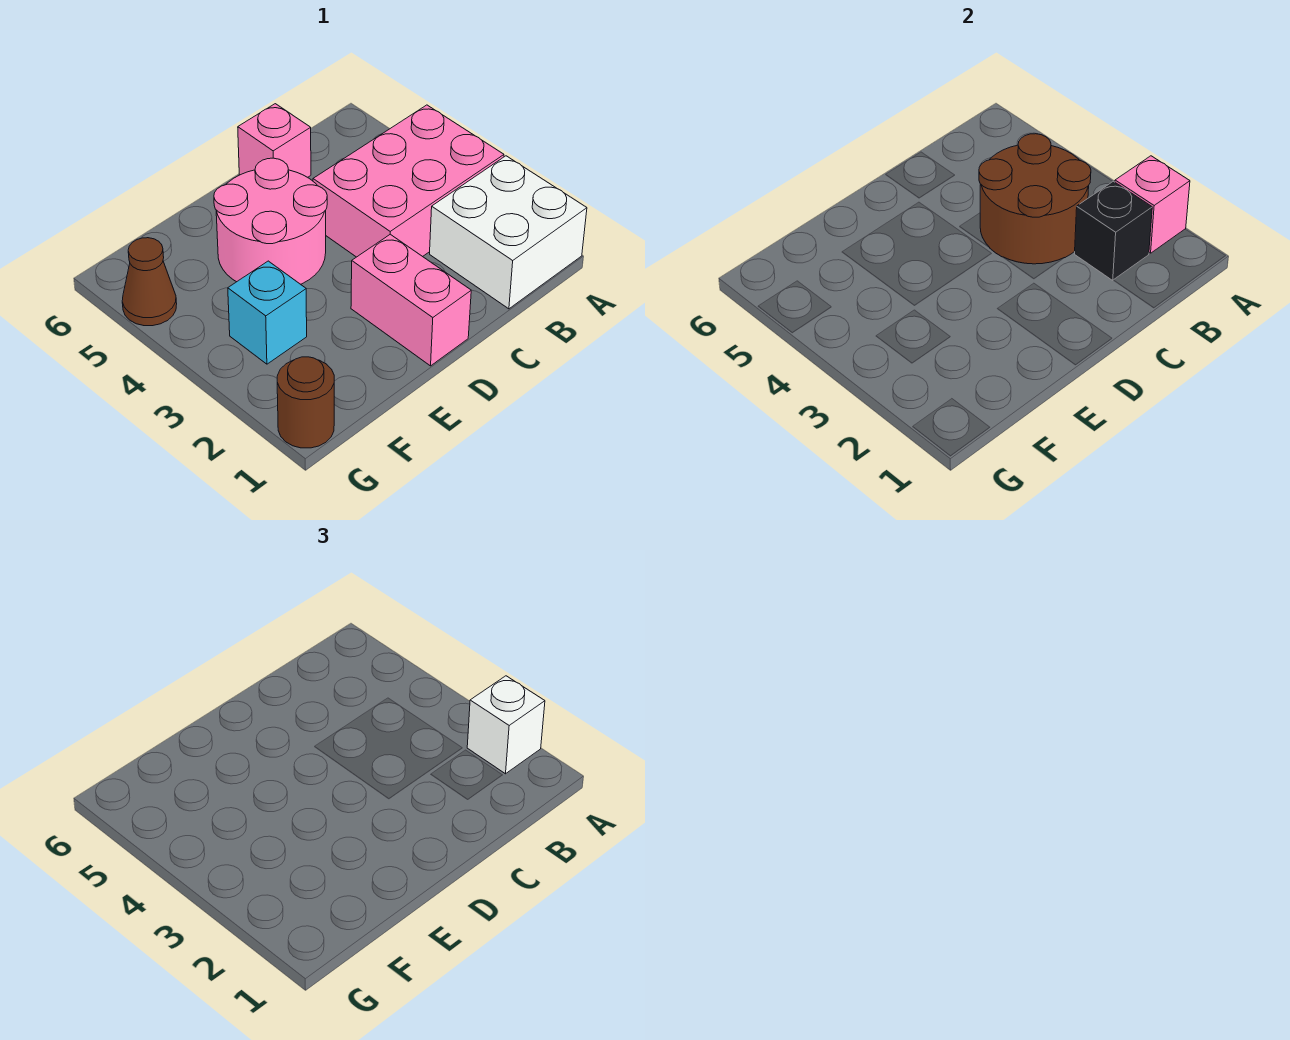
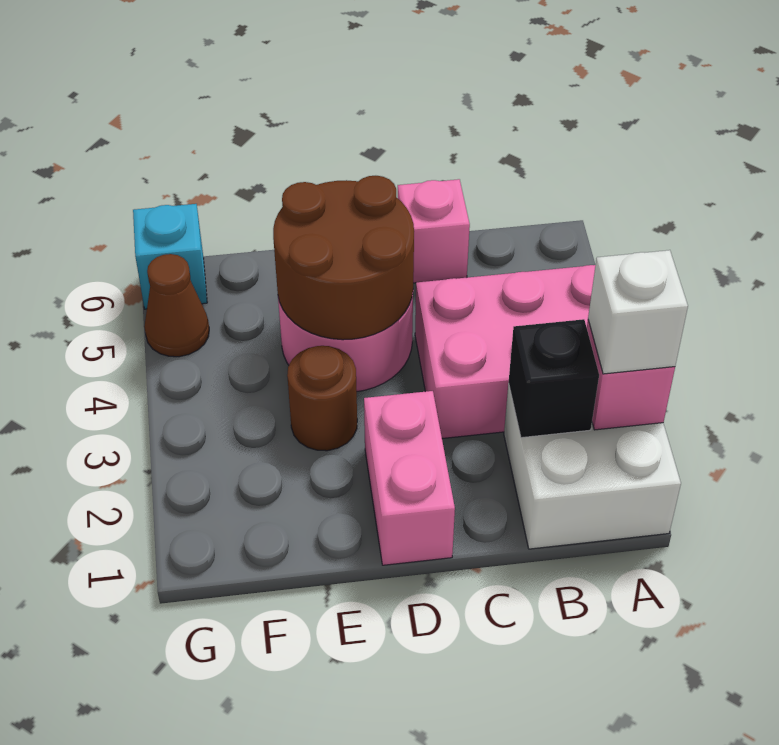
brown 2x2 round brick [979,134,1091,264] -> brown 2x2 round brick moved to [273,176,414,340]
cyan 1x1 brick [228,261,307,364] -> cyan 1x1 brick moved to [133,204,207,309]
brown 1x1 round brick [277,357,334,448] -> brown 1x1 round brick moved to [287,346,357,451]

